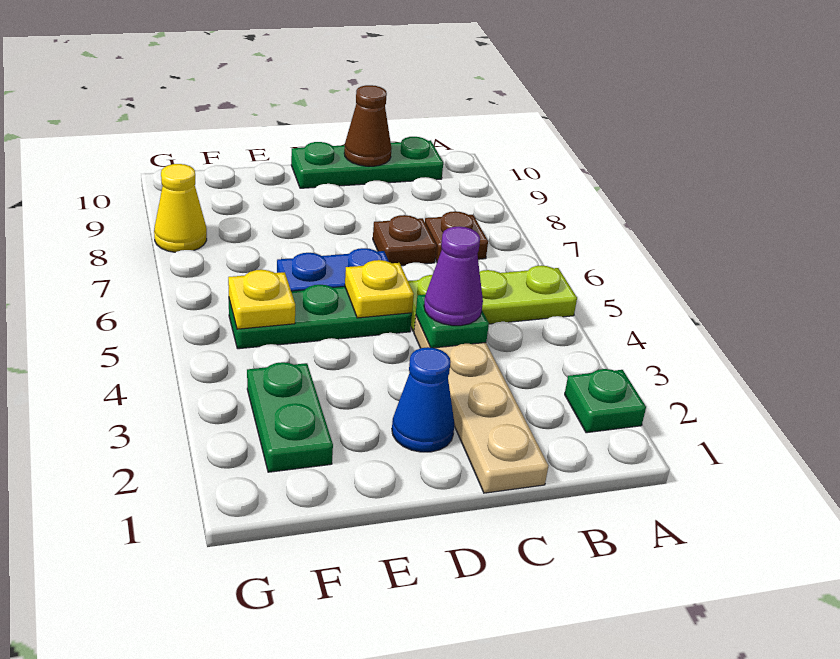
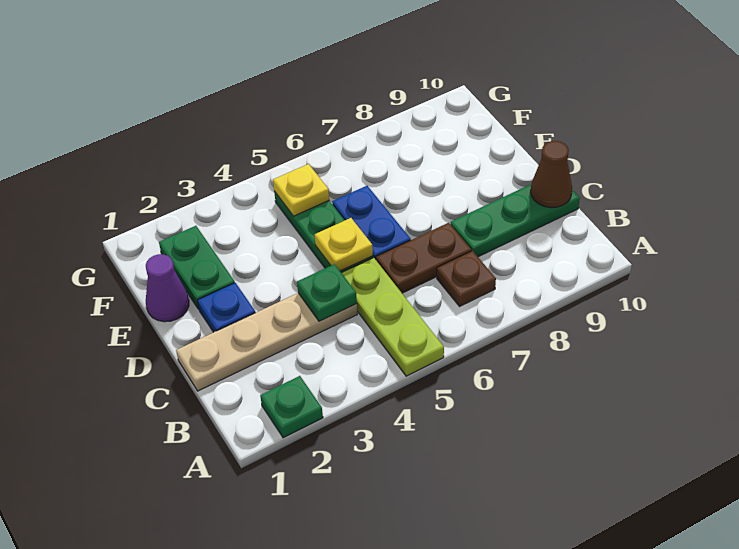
green 1x3 plate [291,137,443,188] -> green 1x3 plate turned to [450,184,580,257]
purple 1x1 cone [424,227,483,326] -> purple 1x1 cone moved to [146,254,189,322]
brown 1x1 plate [373,215,436,266] -> brown 1x2 plate [376,223,471,293]
blue 1x1 cone [392,347,455,452] -> blue 1x1 plate [197,283,255,332]
green 1x2 plate [247,362,333,472] -> green 1x2 plate turned to [159,226,235,309]
yellow 1x1 cone [154,164,207,252] -> none

